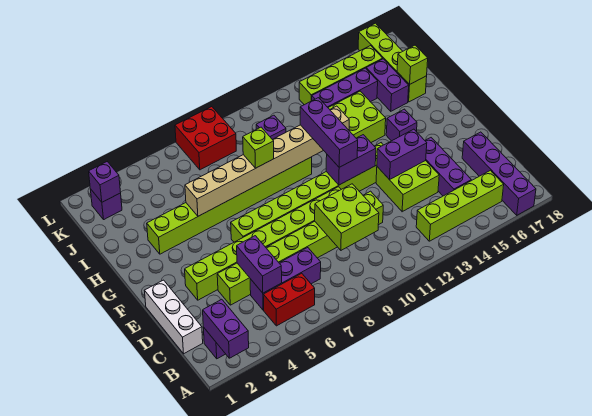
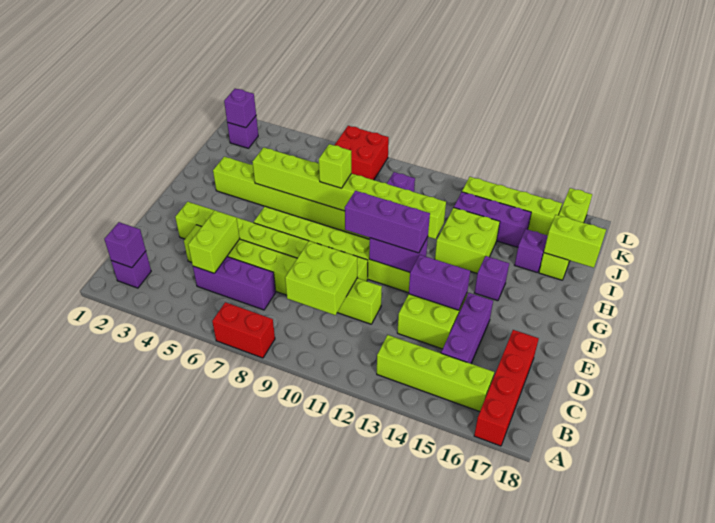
purple 1x2 brick [203,299,249,358] -> purple 1x1 brick [104,222,146,268]
purple 1x4 brick [462,132,536,215] -> red 1x4 brick [474,330,539,446]
red 1x2 brick [263,273,315,326] -> red 1x2 brick moved to [212,302,275,358]
white 1x3 brick [145,280,203,354] -> none
purple 1x2 brick [237,236,282,293] -> lime 1x2 brick [188,210,240,273]
purple 1x3 brick [300,98,358,167] -> purple 1x3 brick turned to [345,191,430,253]
tan 1x8 brick [185,106,349,216] -> lime 1x8 brick [253,147,446,239]
purple 1x2 brick [366,59,409,111] -> purple 1x1 brick [515,229,548,273]
lime 1x1 brick [397,45,428,84] -> lime 1x2 brick [544,215,606,268]

